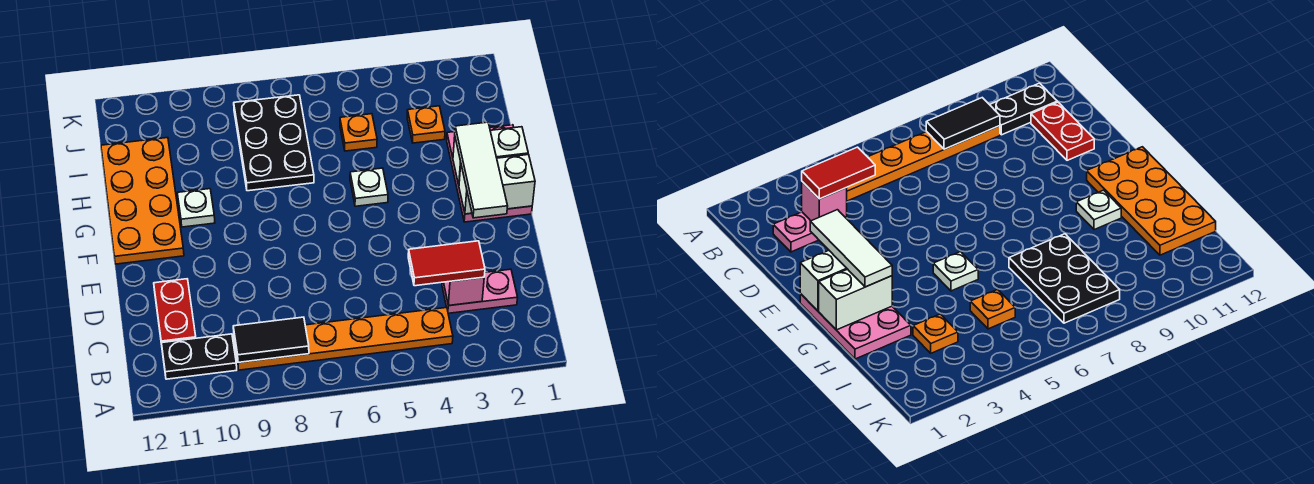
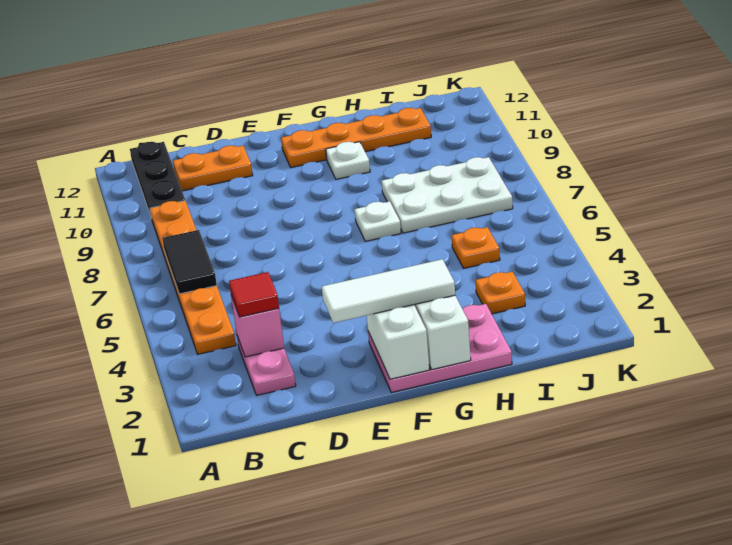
black 1x2 tile [233,317,309,363] -> black 1x2 tile moved to [162,230,217,294]
black 1x2 plate [161,334,237,379] -> black 1x3 plate [130,142,185,216]
red 1x2 tile [408,241,485,286] -> red 1x1 tile [229,272,279,317]
red 1x2 plate [154,279,196,343] -> orange 1x2 plate [173,145,253,191]
orange 2x4 plate [101,138,184,264] -> orange 1x4 plate [281,108,431,167]
white 1x1 plate [350,168,388,206] -> white 1x1 plate moved to [354,201,401,241]
black 2x3 plate [234,95,314,191] -> white 2x3 plate [382,157,513,233]

